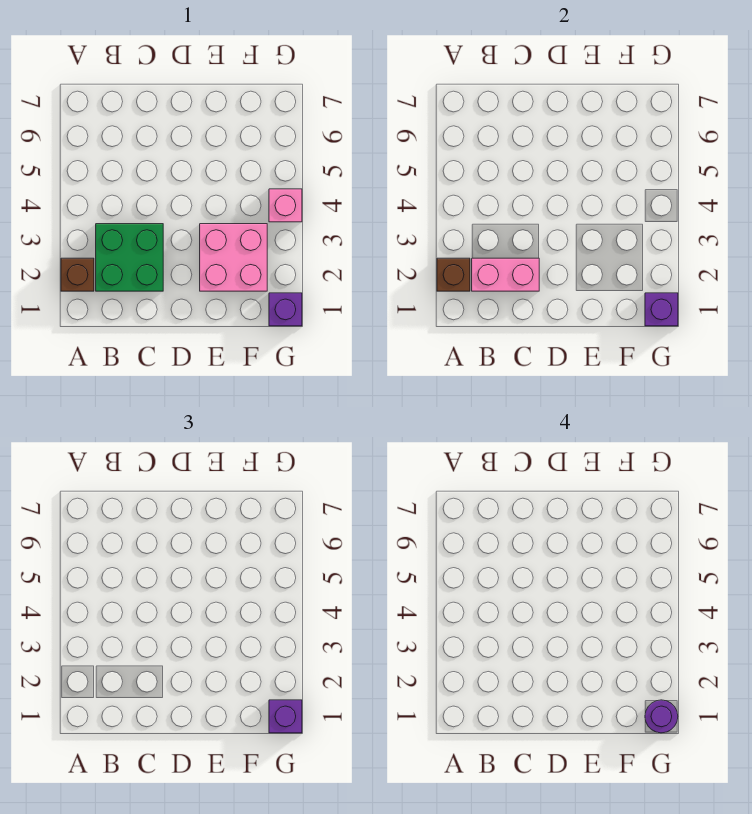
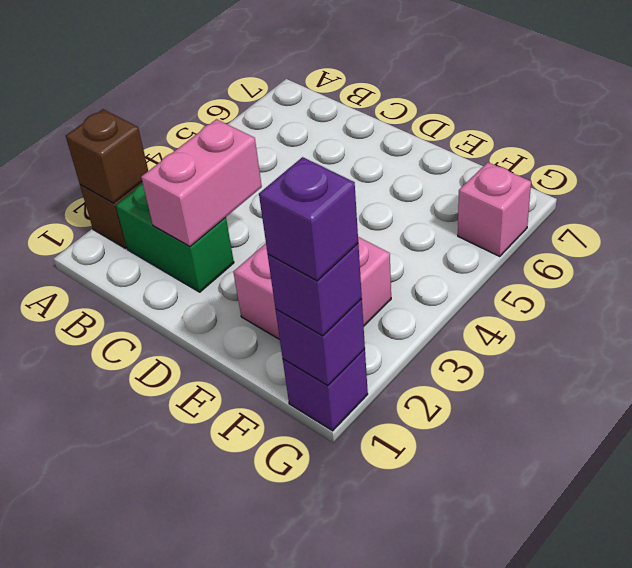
green 2x2 brick [96,224,163,291] -> green 1x2 brick [116,184,234,292]
pink 1x2 brick [472,258,539,291] -> pink 1x2 brick turned to [141,119,262,247]
purple 1x1 round brick [645,700,678,733] -> purple 1x1 brick [259,157,358,281]
pink 1x1 brick [269,189,302,222] -> pink 1x1 brick moved to [458,162,531,256]

